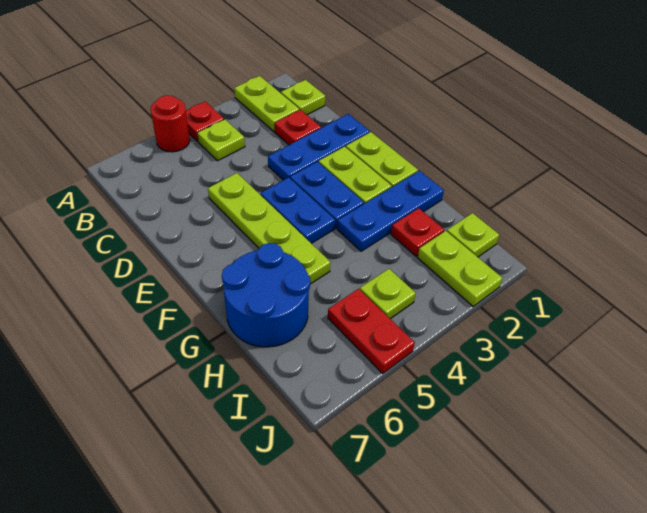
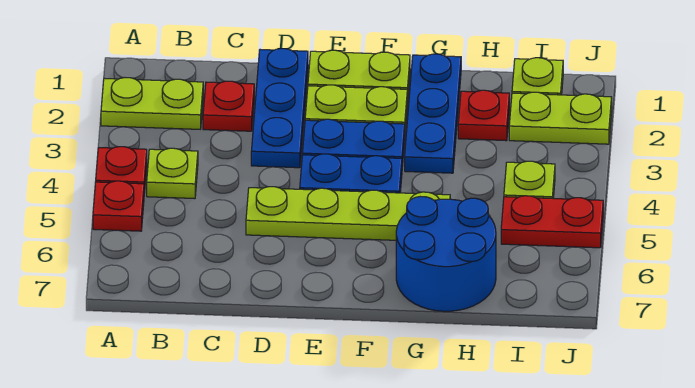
red 1x1 round brick [151,95,190,152] -> red 1x1 plate [93,181,144,231]
lime 1x1 plate [281,80,325,115] -> none

